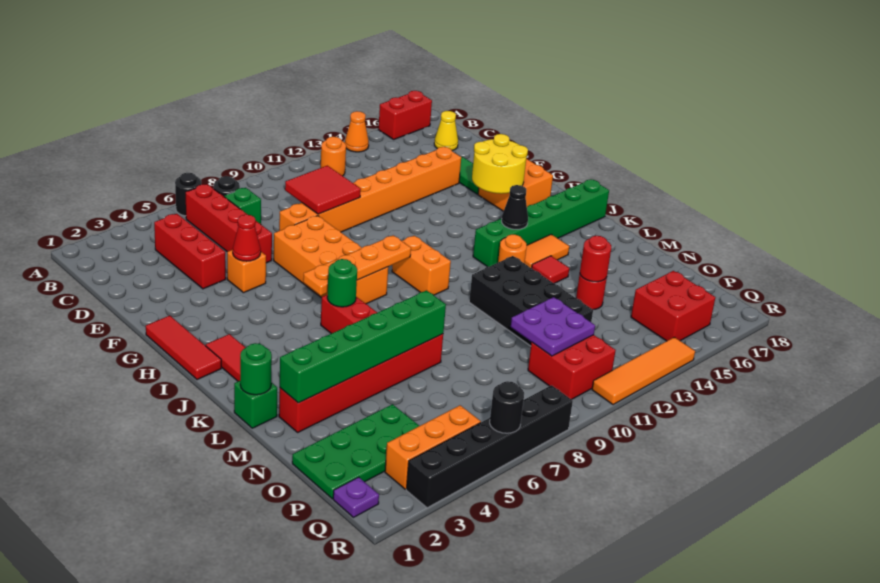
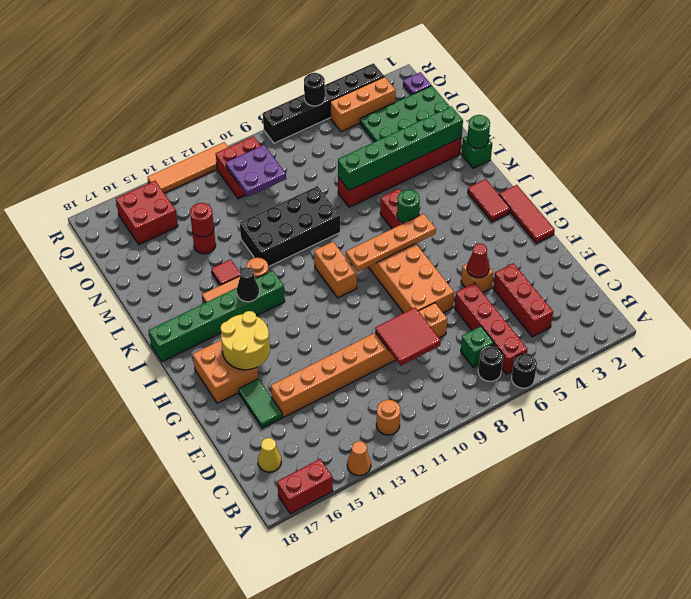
black 2x4 brick [469,256,593,346] -> black 2x4 brick turned to [240,186,341,267]

